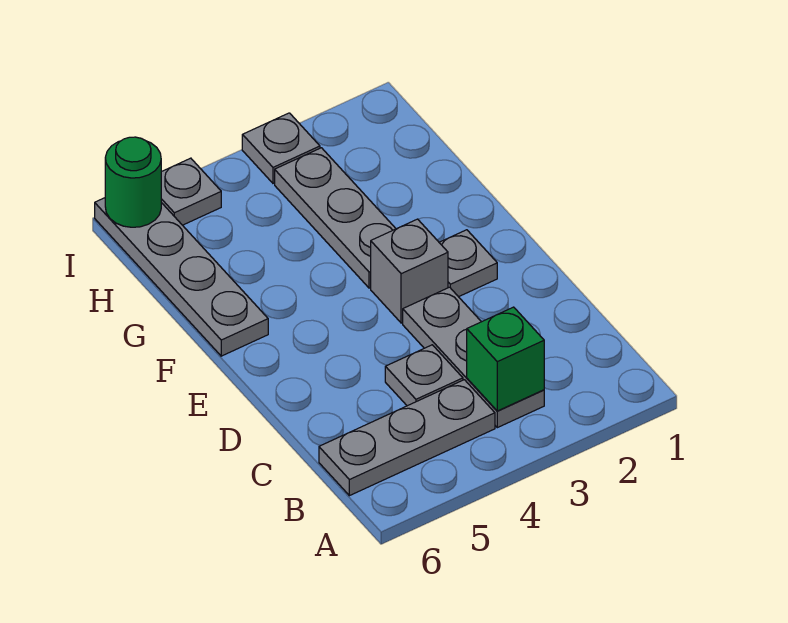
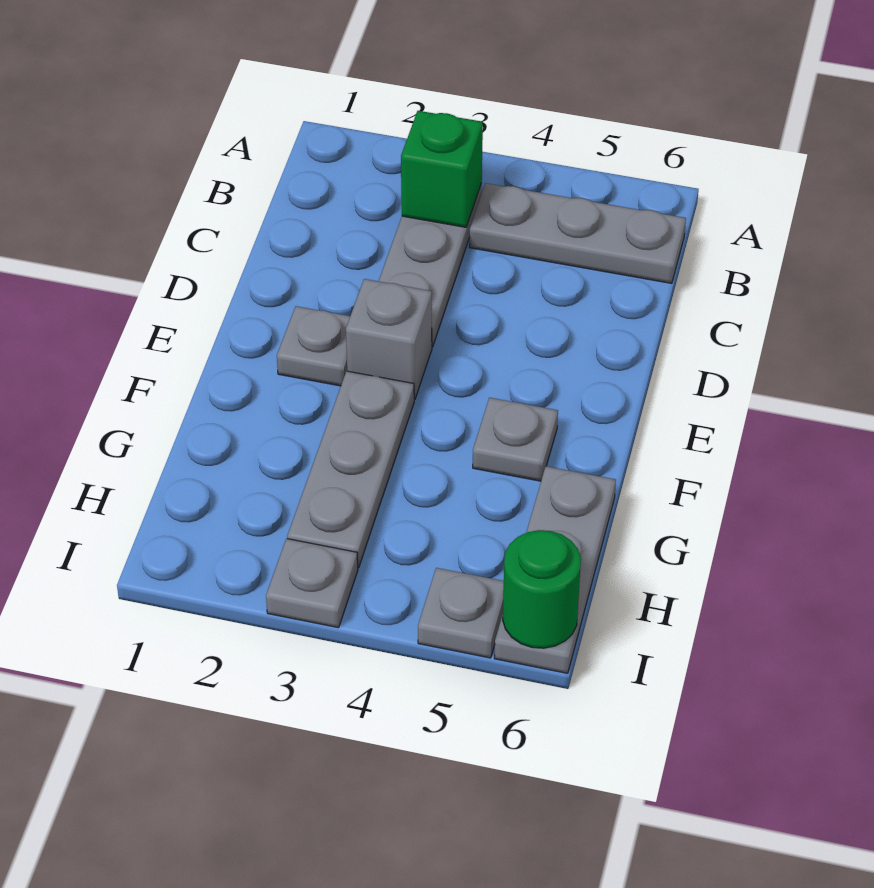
grey 1x1 plate [385,345,463,406] -> grey 1x1 plate moved to [473,398,558,481]
grey 1x4 plate [95,198,268,356] -> grey 1x3 plate [494,466,616,673]

